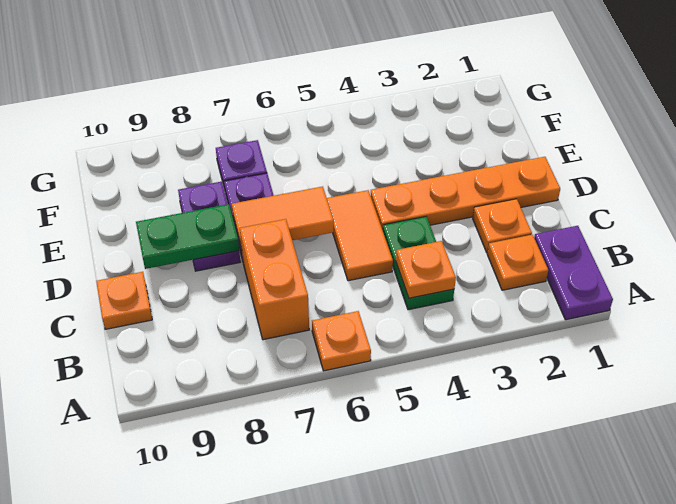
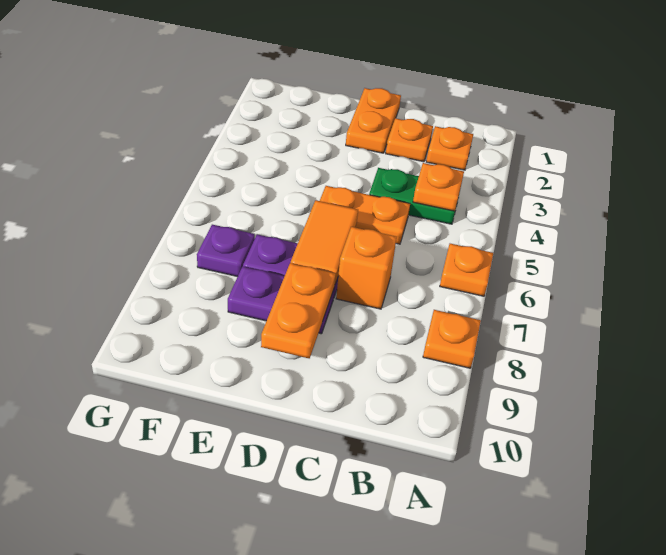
purple 1x2 plate [534,226,613,320] -> none
orange 1x2 brick [240,219,309,340] -> orange 1x1 brick [336,227,397,309]
orange 1x2 tile [327,190,393,281] -> orange 1x2 plate [320,186,410,244]
orange 1x1 plate [96,272,152,329] -> orange 1x1 plate moved to [423,310,481,368]
orange 1x4 plate [371,157,560,230] -> orange 1x2 plate [346,88,401,153]
green 1x2 plate [136,204,239,269] -> orange 1x2 plate [261,263,336,358]

